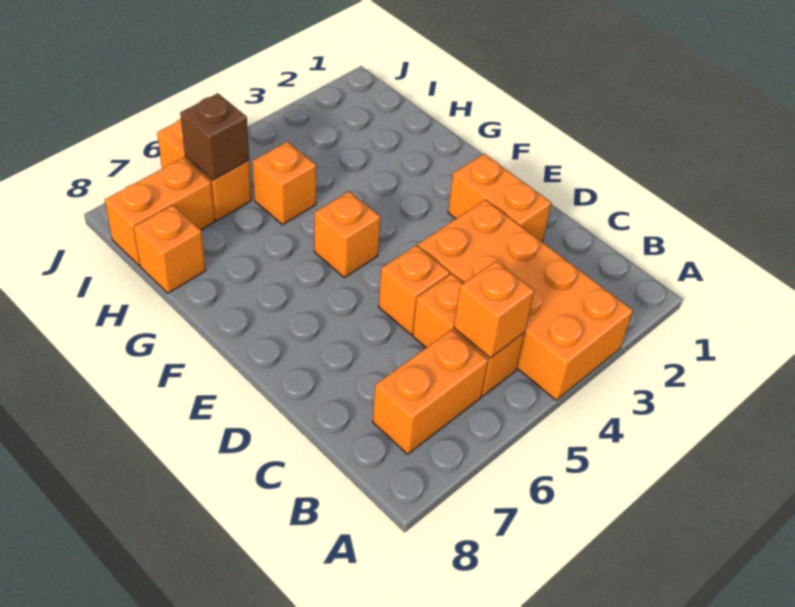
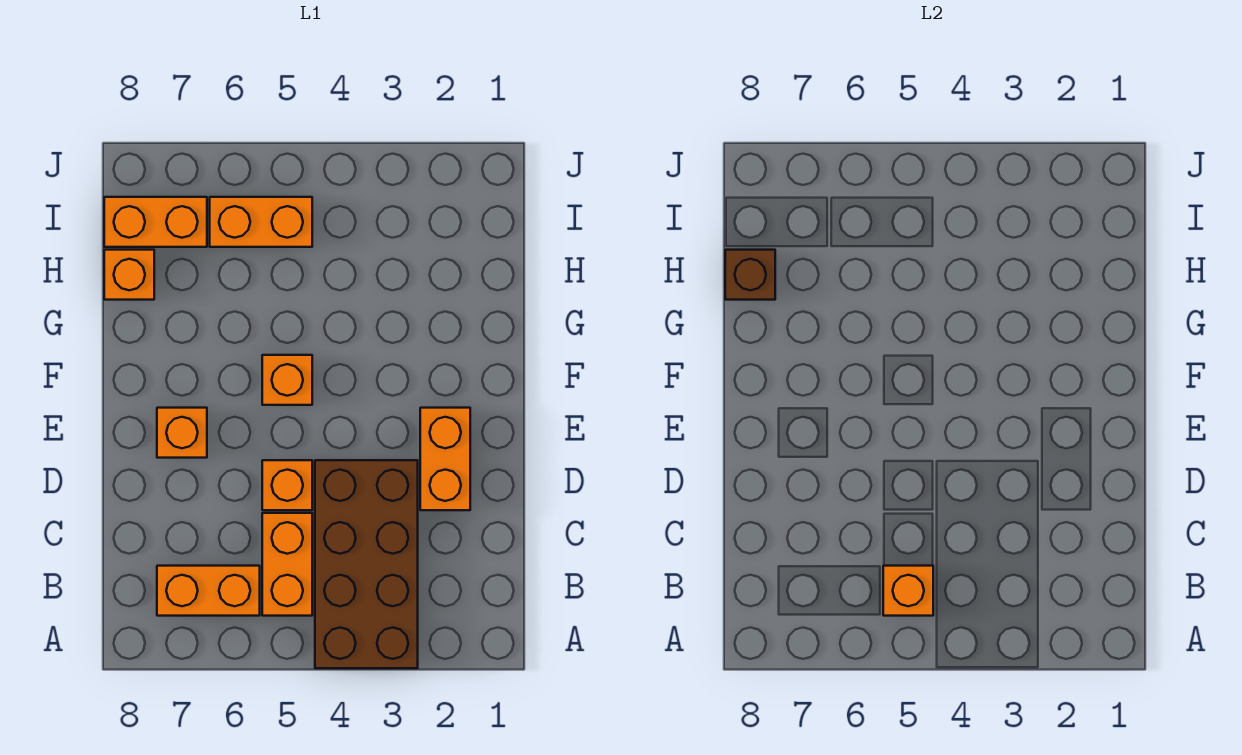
orange 2x4 brick [418,200,633,400] -> brown 2x4 brick [315,460,418,668]
orange 1x1 brick [252,142,316,225] -> orange 1x1 brick moved to [157,408,207,458]
orange 1x2 brick [157,119,251,221] -> orange 1x2 brick turned to [210,197,312,247]
brown 1x1 brick [180,93,249,180] -> brown 1x1 brick moved to [725,250,775,300]

